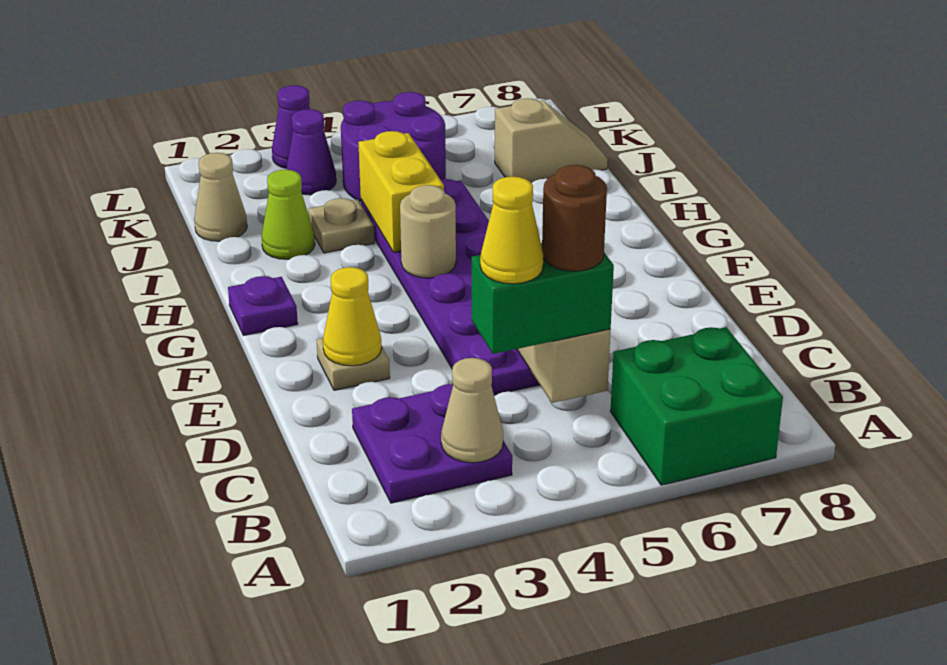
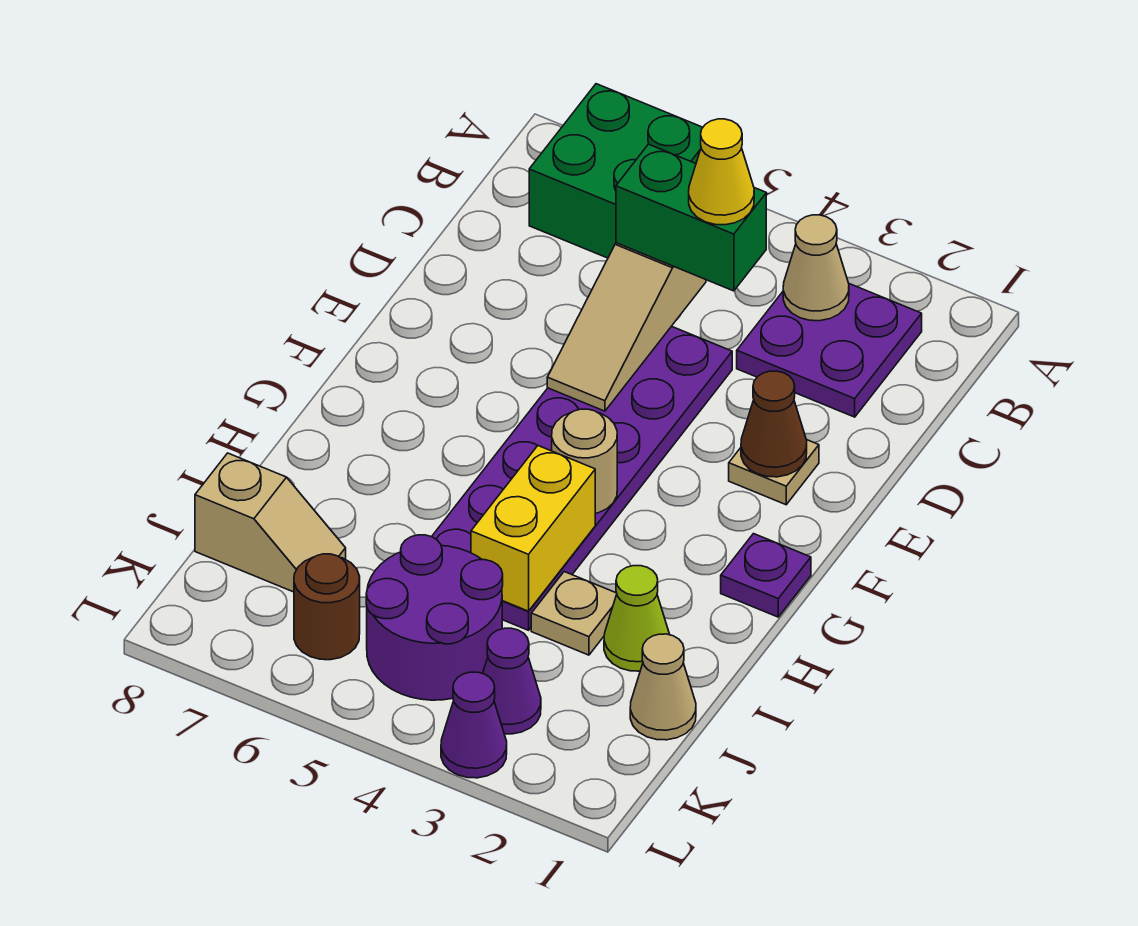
brown 1x1 round brick [542,165,607,271] -> brown 1x1 round brick moved to [294,554,360,660]
yellow 1x1 cone [323,267,382,366] -> brown 1x1 cone [741,371,807,477]
tan 1x2 slope [495,98,608,183] -> tan 1x2 slope turned to [195,453,346,592]

